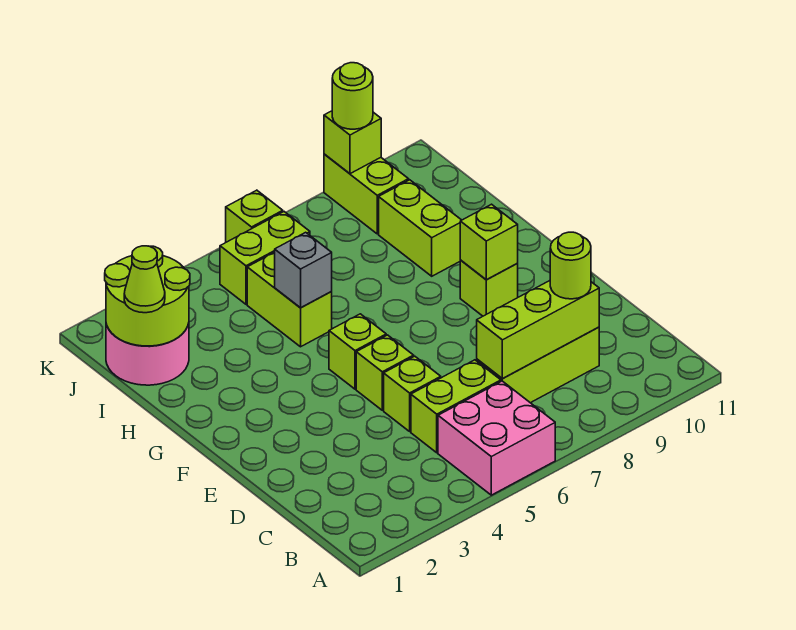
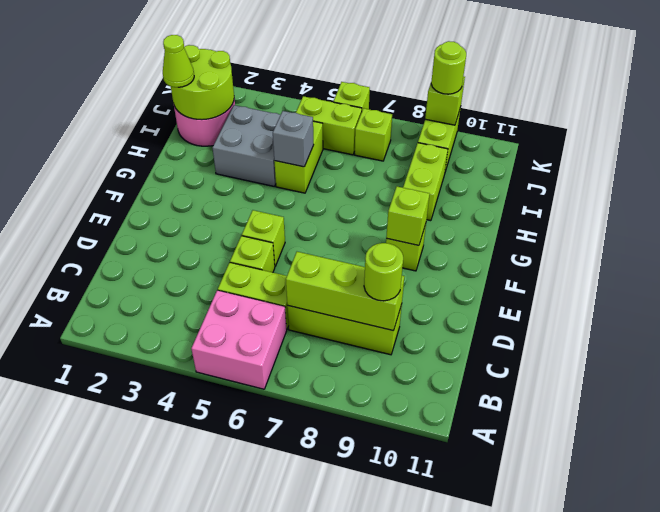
lime 1x1 brick [329,314,386,389] -> lime 1x1 brick moved to [355,108,392,161]
none -> grey 2x2 brick [213,105,280,187]

